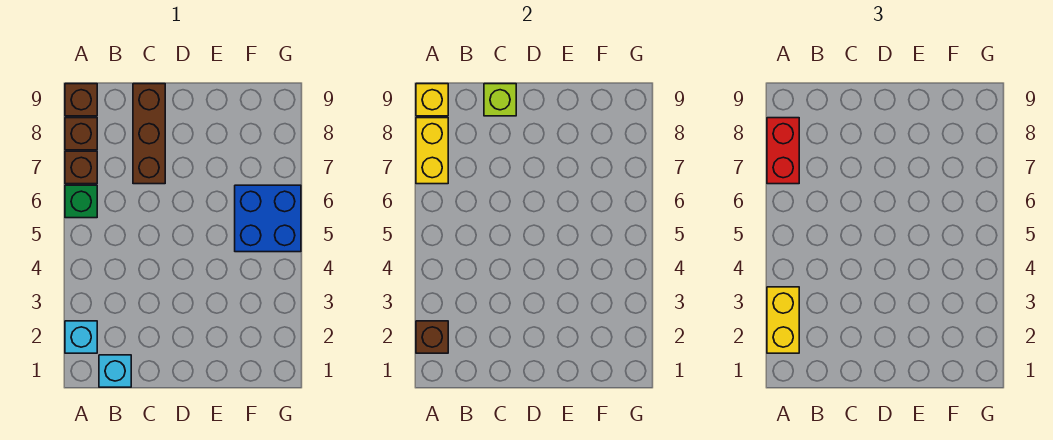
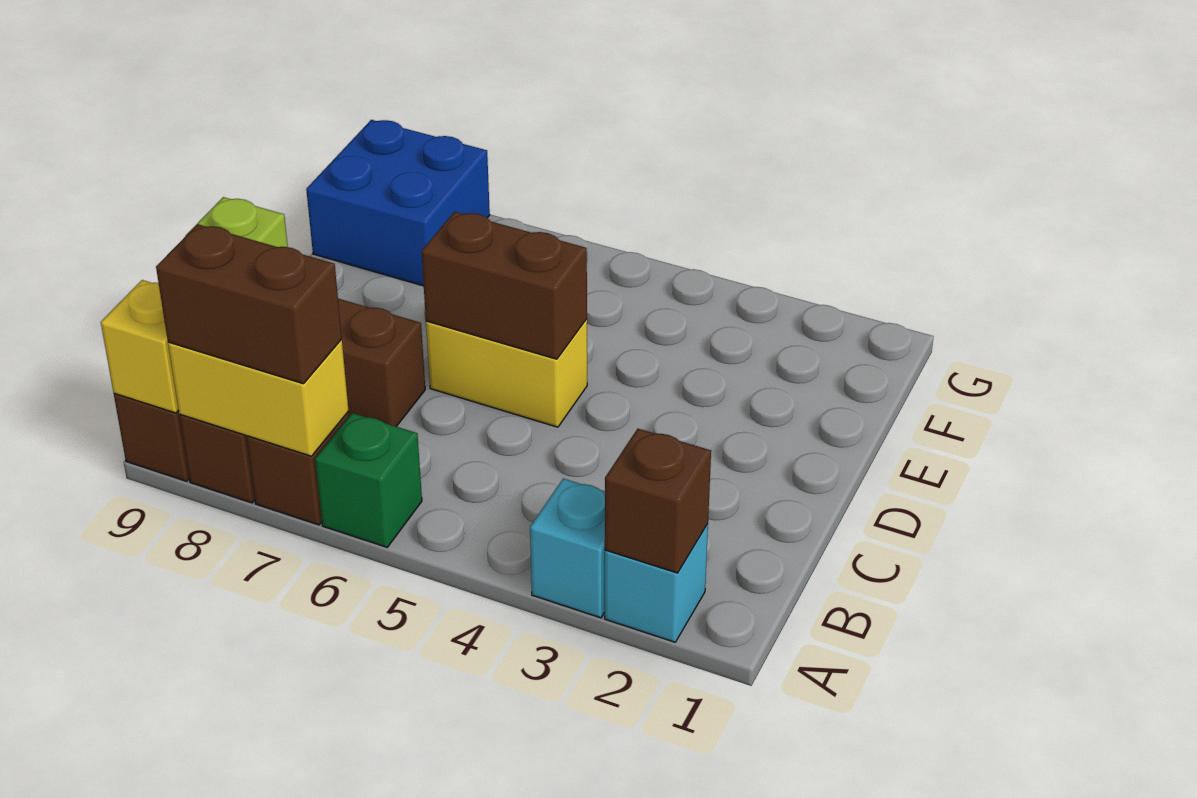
yellow 1x2 brick [767,287,799,353] -> yellow 1x2 brick moved to [426,319,587,427]
red 1x2 brick [767,118,799,184] -> brown 1x2 brick [156,224,342,384]
cyan 1x1 brick [99,355,131,387] -> cyan 1x1 brick moved to [530,478,605,618]
none -> brown 1x2 brick [422,212,587,359]
blue 2x2 brick [235,185,301,252] -> blue 2x2 brick moved to [306,120,490,286]

